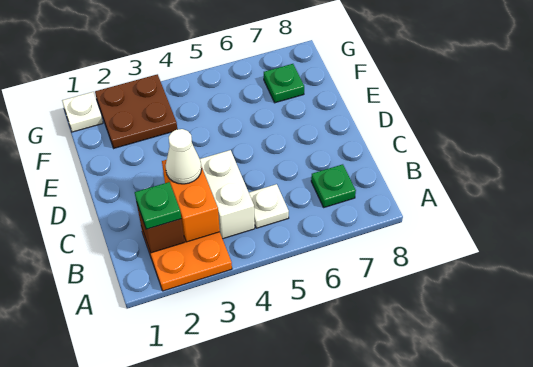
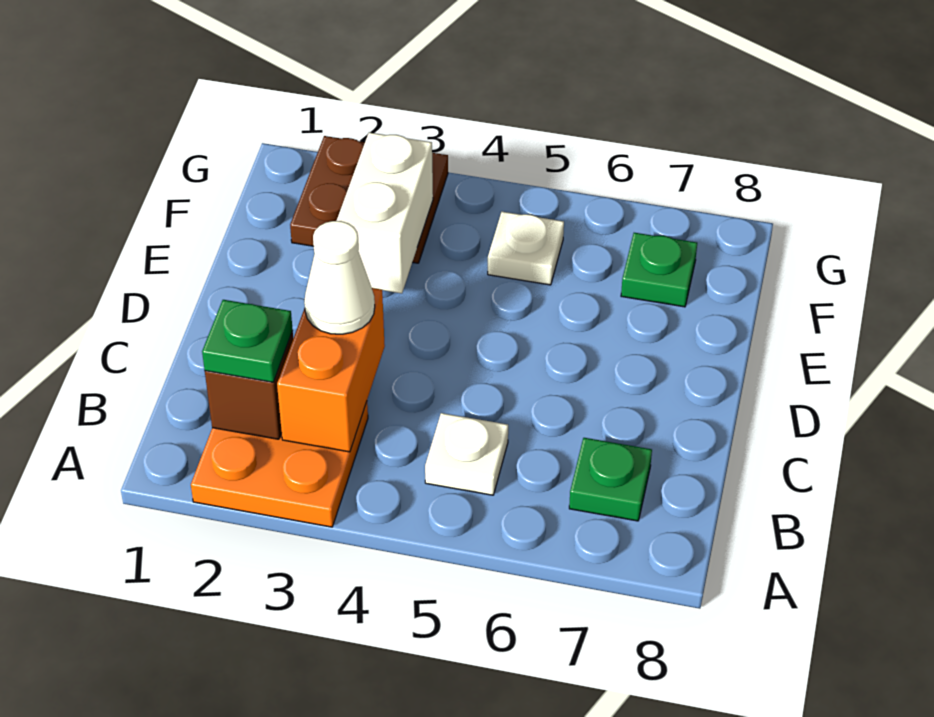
white 1x2 brick [200,150,255,239] -> white 1x2 brick moved to [336,133,433,293]
white 1x1 plate [62,92,103,132] -> white 1x1 plate moved to [488,212,564,285]

